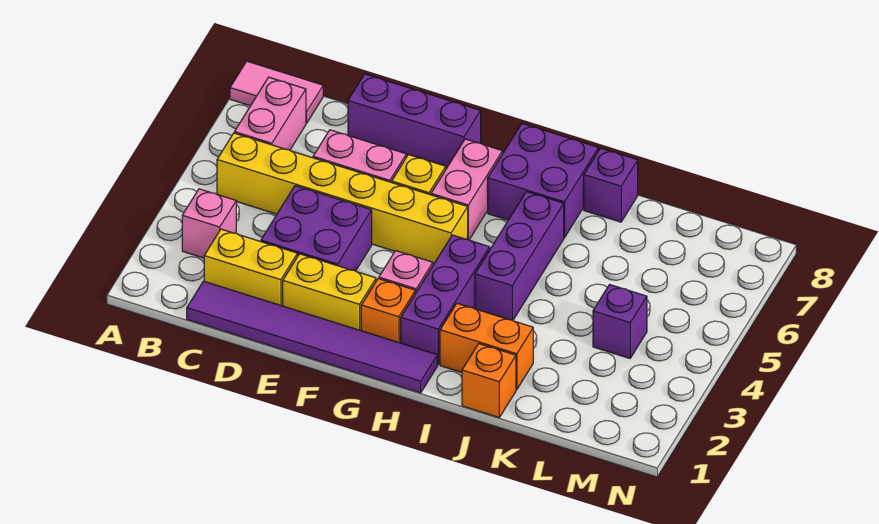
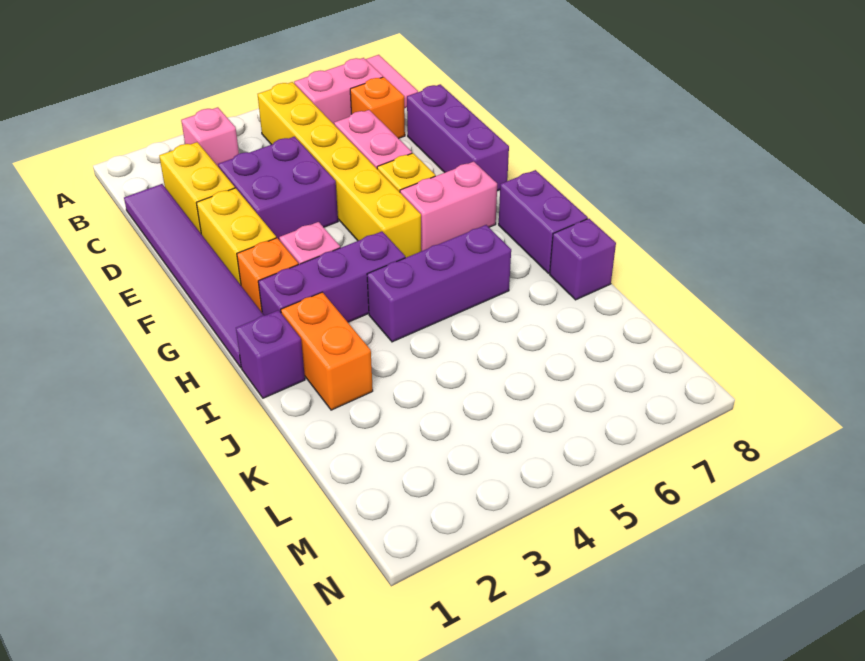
purple 2x2 brick [488,124,598,238] -> purple 1x2 brick [499,170,588,273]
orange 1x1 brick [462,344,516,417] -> orange 1x1 brick moved to [350,77,405,139]
purple 1x1 brick [593,285,647,358] -> purple 1x1 brick moved to [236,310,305,398]

